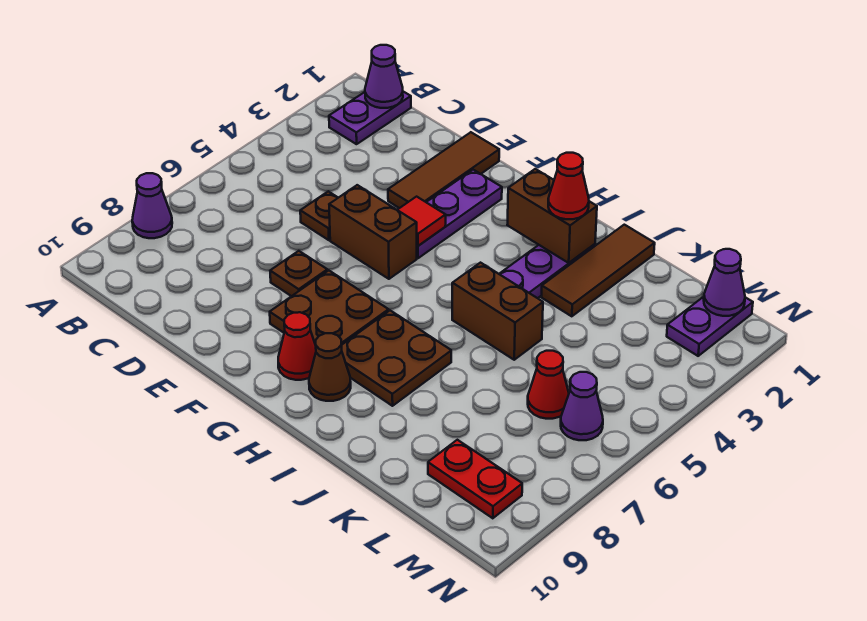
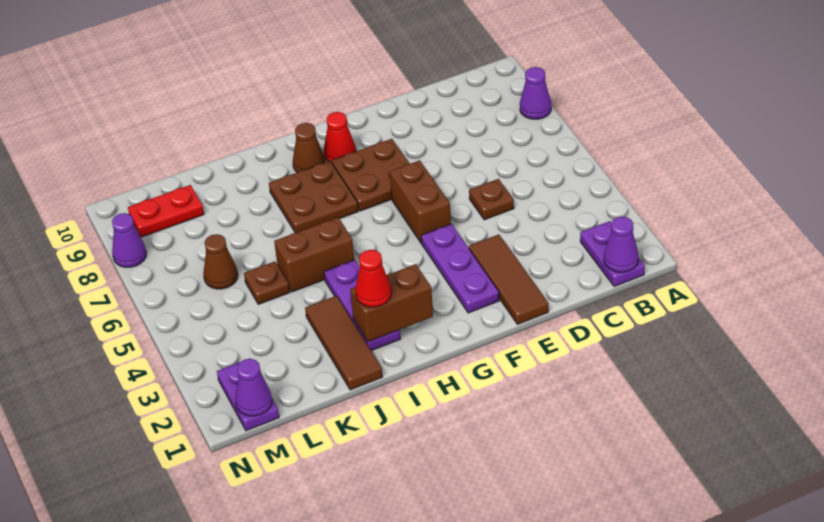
brown 1x2 brick [329,185,417,279] -> brown 1x2 brick turned to [390,160,451,243]
brown 1x1 plate [270,251,327,296] -> brown 1x1 plate moved to [244,262,290,304]
red 1x1 tile [398,197,446,246] -> none
red 1x1 cone [528,351,569,419] -> brown 1x1 cone [203,234,238,289]
purple 1x1 cone [561,372,603,440] -> purple 1x1 cone moved to [112,213,147,267]

